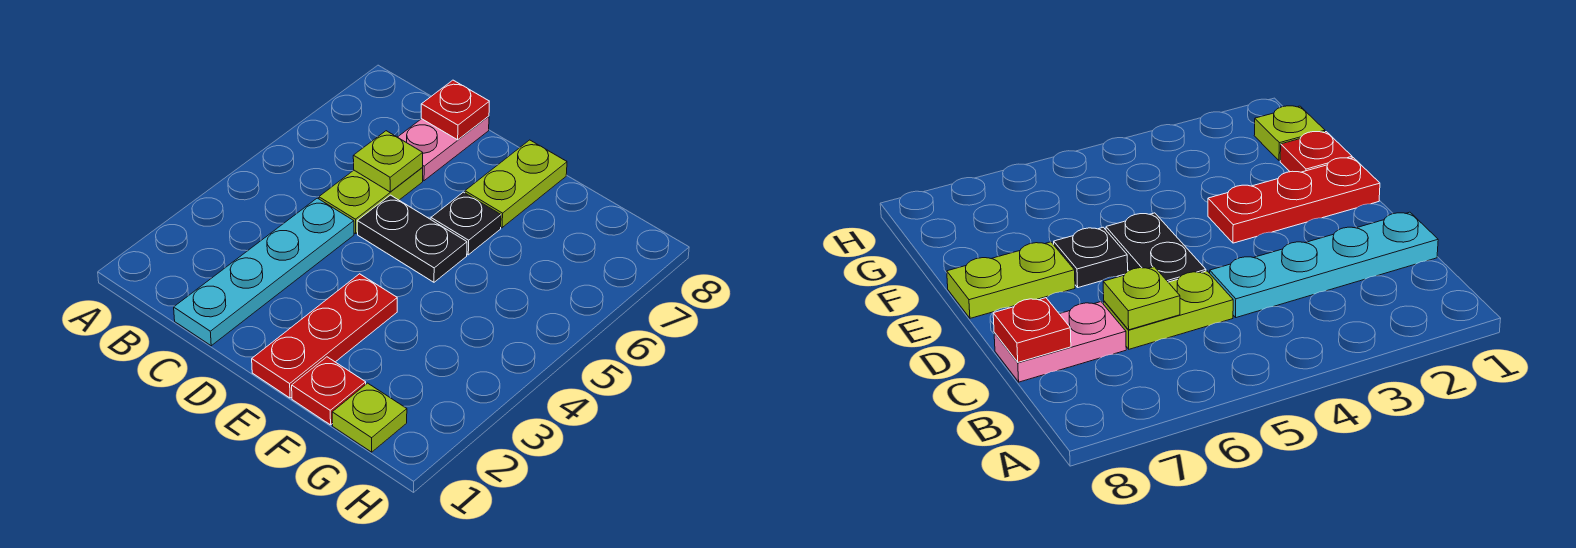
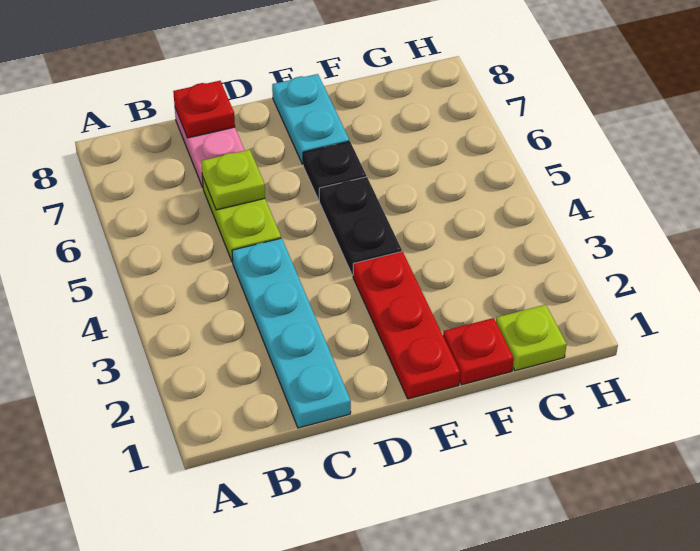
black 1x2 plate [357,195,467,282] -> black 1x2 plate turned to [319,177,402,276]
lime 1x2 plate [465,140,567,228] -> cyan 1x2 plate [272,74,349,164]

